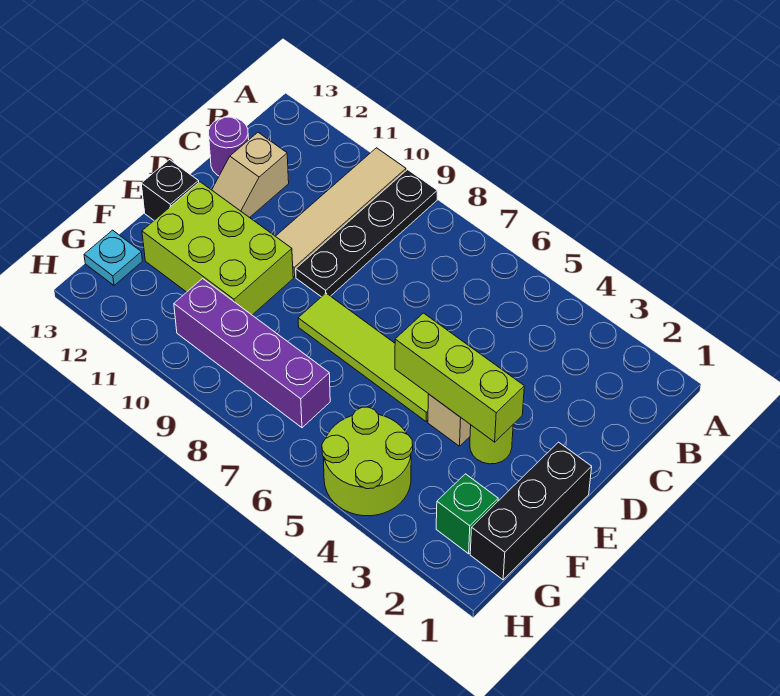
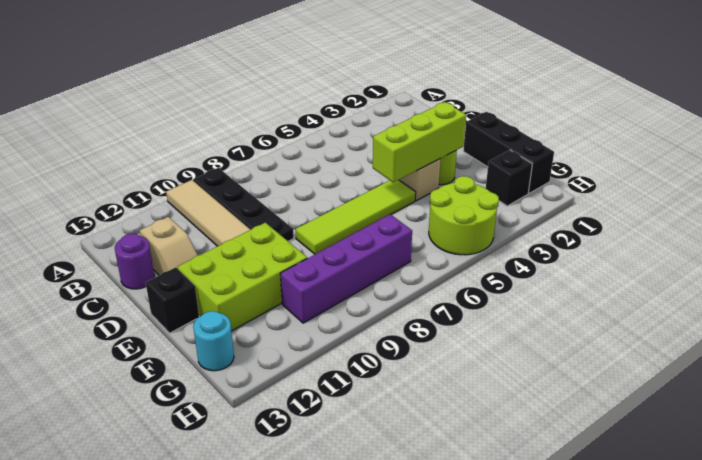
green 1x1 brick [436,474,498,554] -> black 1x1 brick [486,150,532,206]
cyan 1x1 plate [84,230,142,285] -> cyan 1x1 round brick [193,311,234,371]

